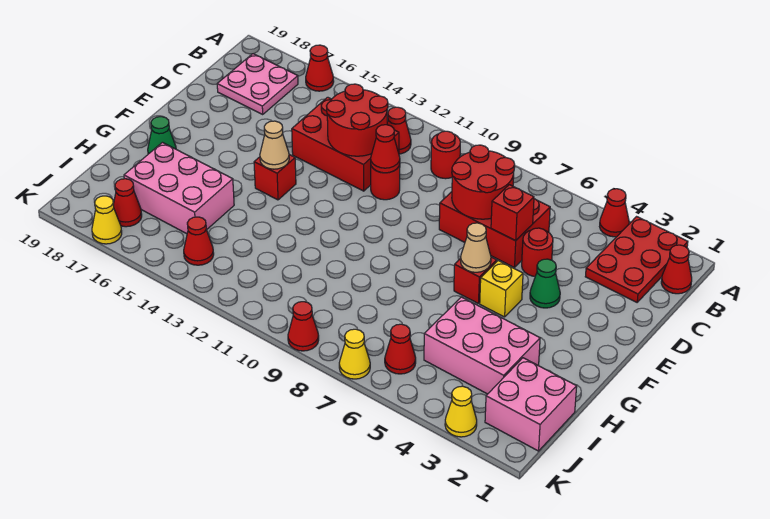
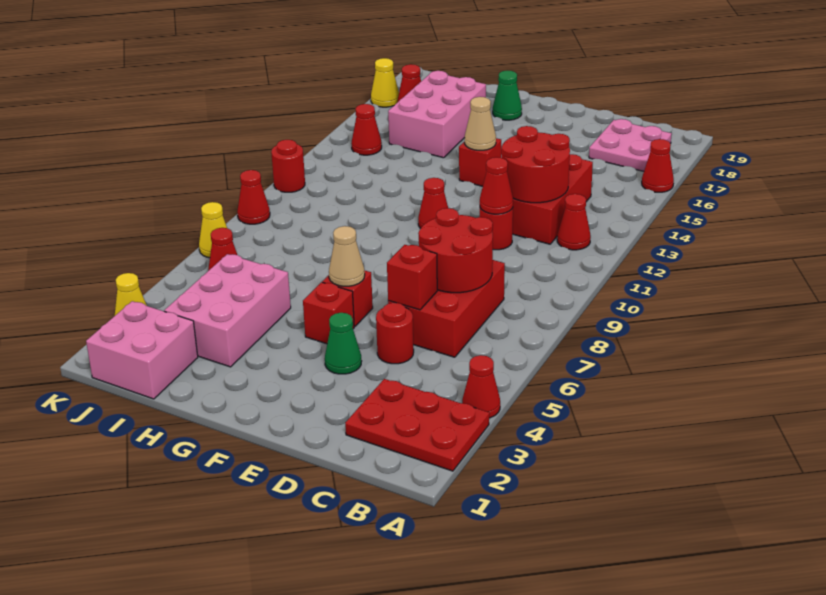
red 1x1 cone [661,245,692,294] -> red 1x1 cone moved to [418,178,448,228]
red 1x1 round brick [431,131,460,179] -> red 1x1 round brick moved to [271,140,305,192]
yellow 1x1 brick [480,261,523,317] -> red 1x1 brick [303,282,354,344]

